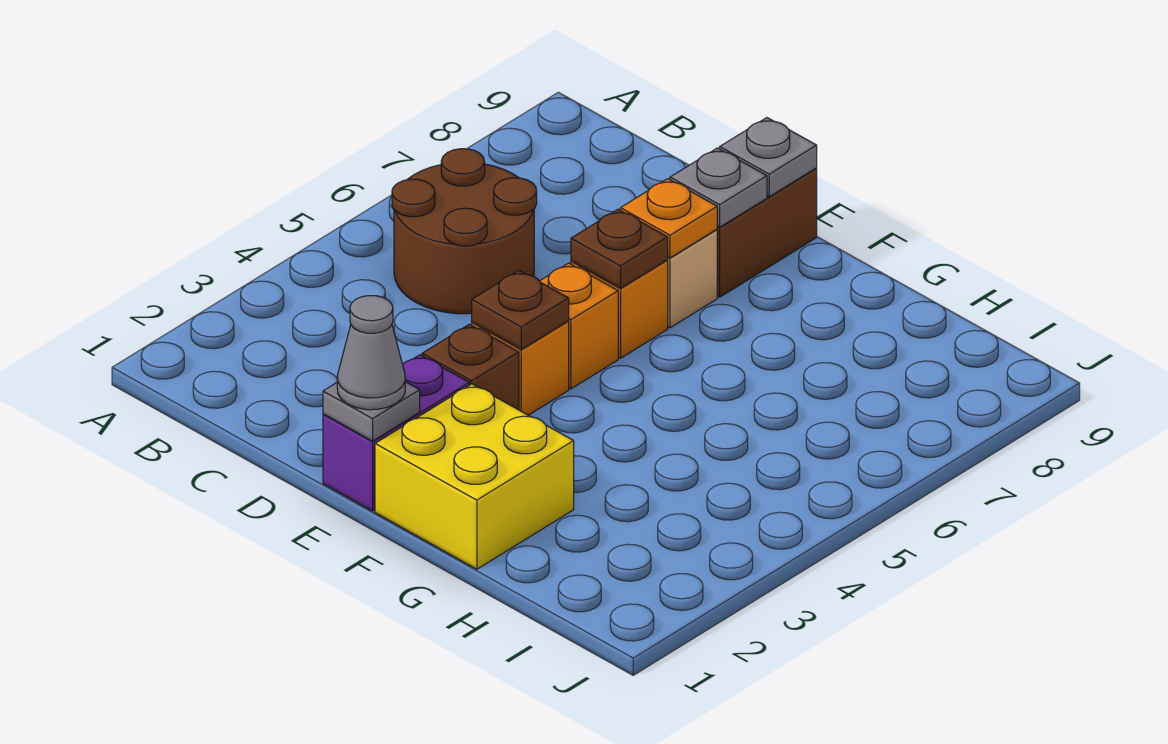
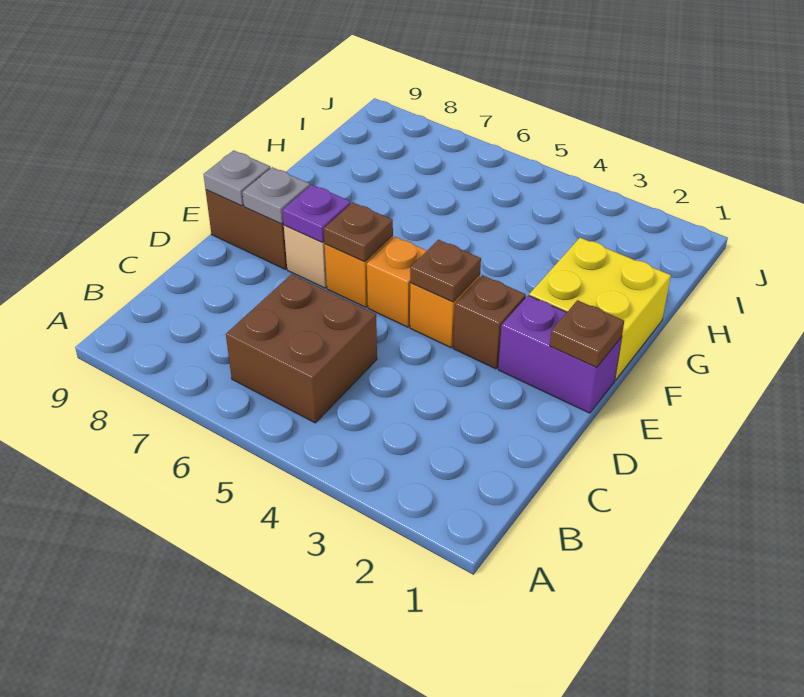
brown 2x2 round brick [392,149,537,314] -> brown 2x2 brick [226,274,377,423]
grey 1x1 plate [323,382,420,441] -> brown 1x1 plate [550,300,624,367]
grey 1x1 cone [337,296,405,410] -> none
orange 1x1 plate [621,179,717,258] -> purple 1x1 plate [282,185,351,243]

